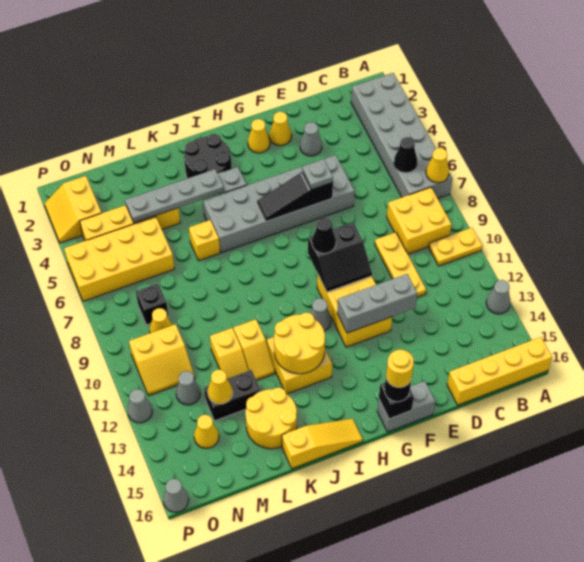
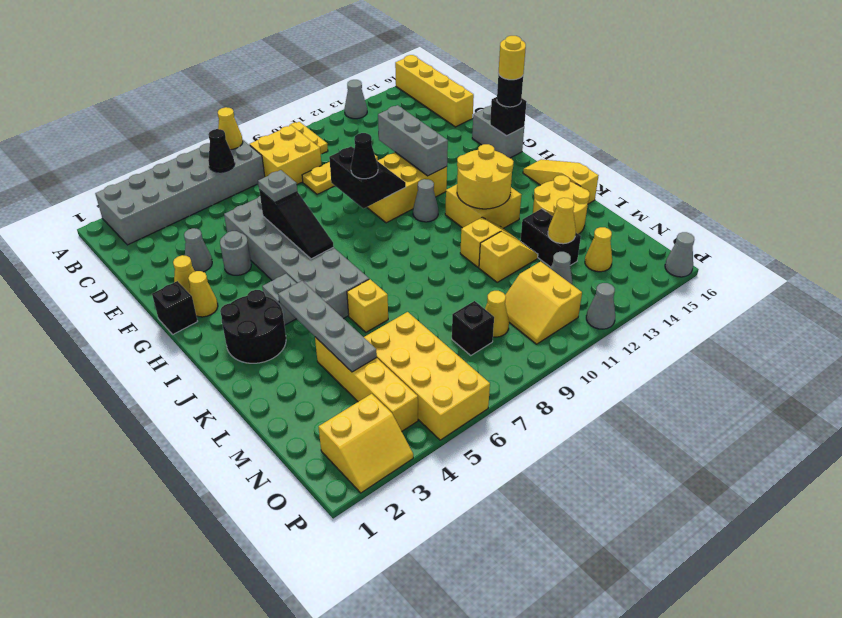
none -> grey 1x1 round brick [220,231,251,275]
none -> black 1x1 brick [152,281,198,334]
yellow 2x2 slope [129,324,195,396] -> yellow 2x2 slope turned to [505,262,582,344]

